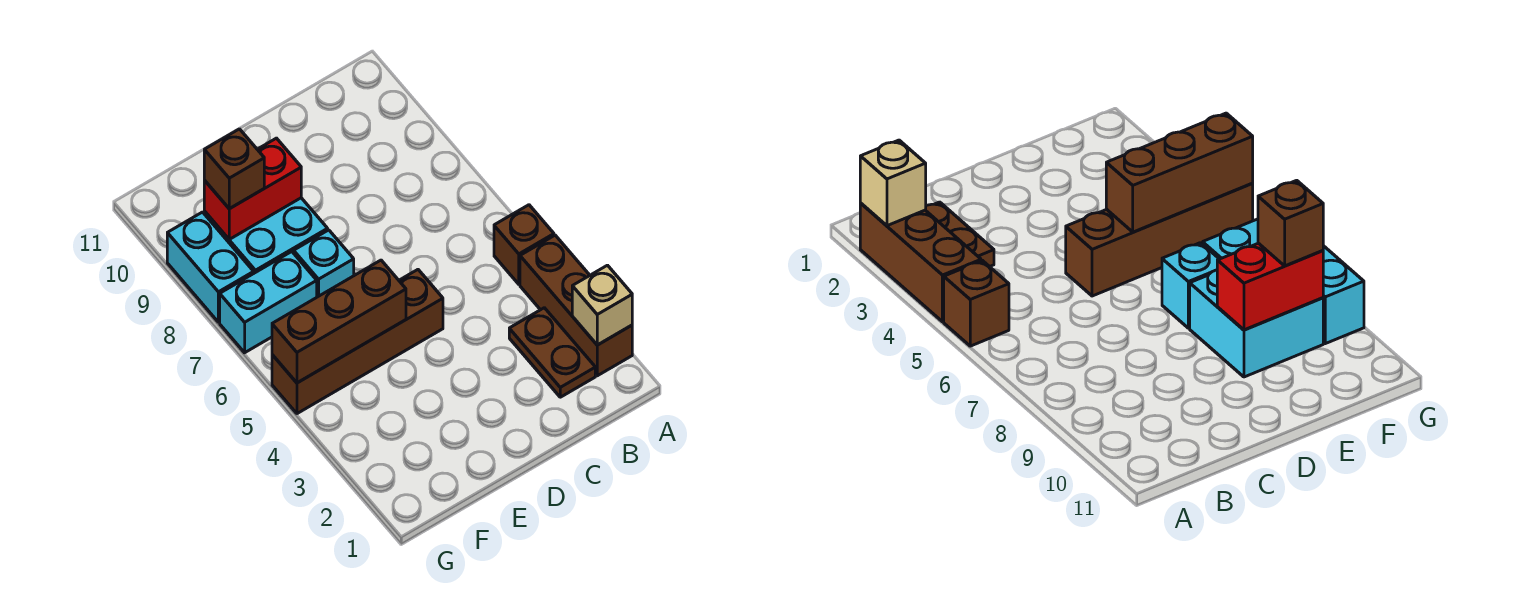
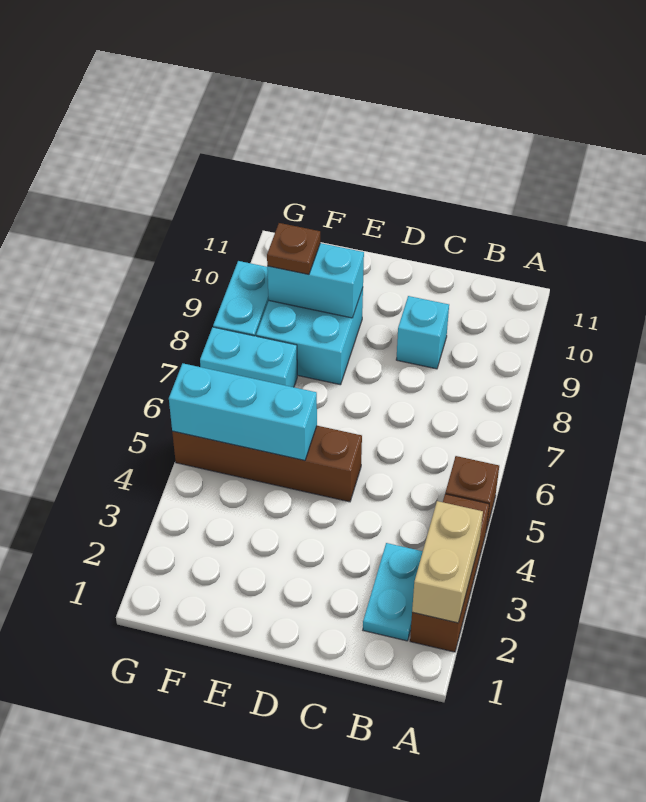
tan 1x1 brick [572,265,632,345] -> tan 1x2 brick [412,501,483,623]
brown 1x2 plate [509,308,595,397] -> cyan 1x2 plate [363,543,423,641]
brown 1x3 brick [272,260,406,383] -> cyan 1x3 brick [169,363,317,460]
cyan 1x1 brick [294,230,354,297] -> cyan 1x1 brick moved to [396,296,449,369]
red 1x2 brick [204,138,301,239] -> cyan 1x2 brick [267,243,364,318]
brown 1x1 brick [204,129,264,209] -> brown 1x1 plate [267,223,320,275]

